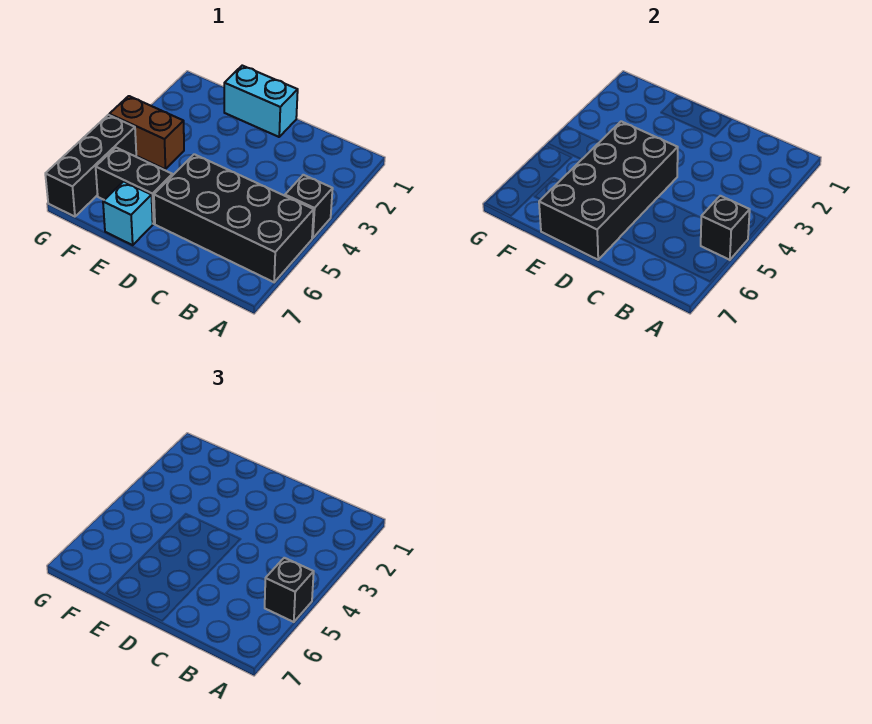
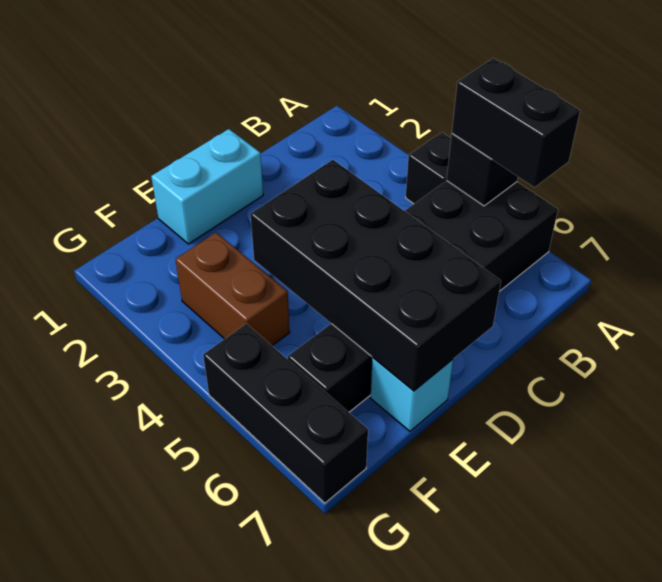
black 1x1 brick [265,558,314,622] -> black 1x2 brick [452,58,580,187]
brown 1x2 brick [109,96,184,169] -> brown 1x2 brick turned to [175,233,290,346]

